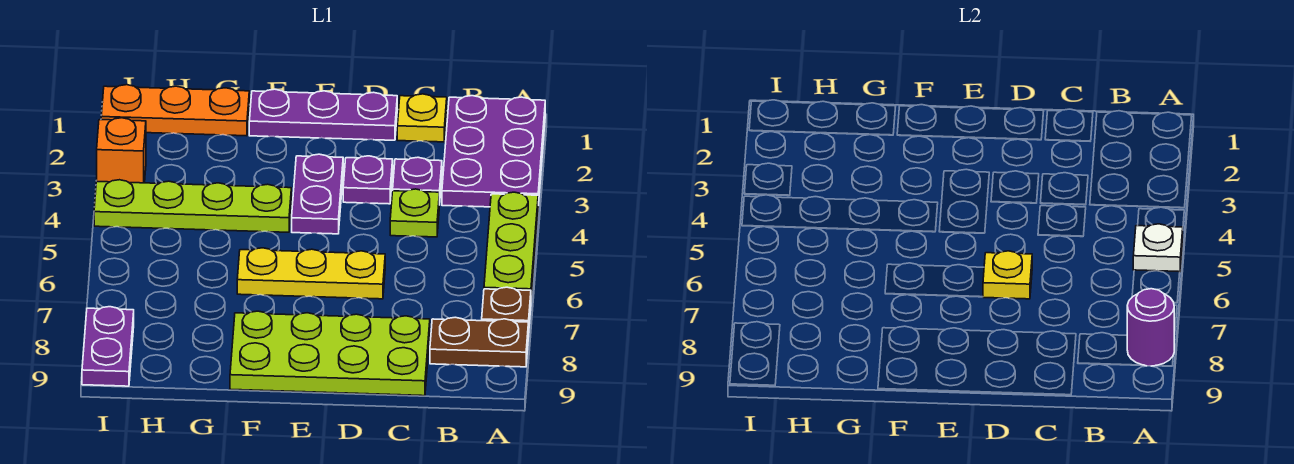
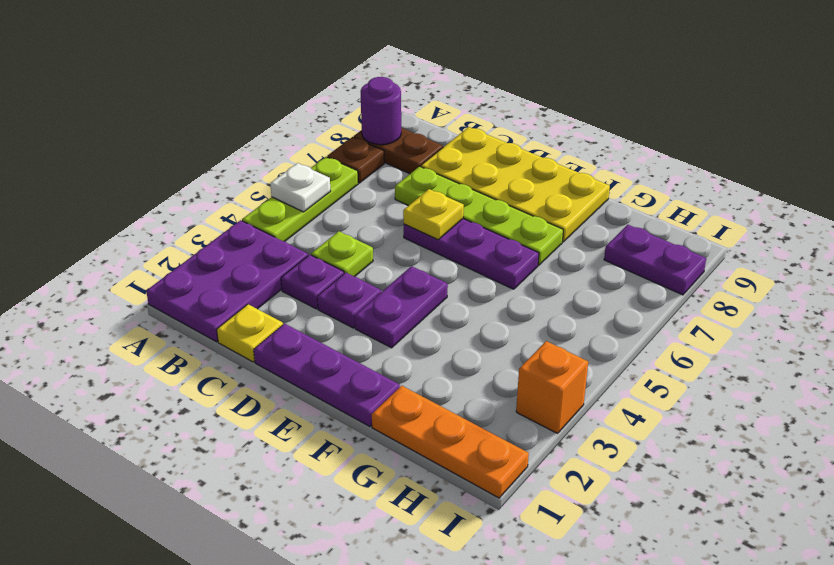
lime 2x4 plate [230,311,430,396] -> yellow 2x4 plate [421,127,610,242]
yellow 1x3 plate [237,248,385,299] -> purple 1x3 plate [404,219,539,289]
lime 1x4 plate [94,180,291,232] -> lime 1x4 plate moved to [395,166,563,265]
purple 1x2 plate [82,307,134,386] -> purple 1x2 plate turned to [604,225,706,295]

